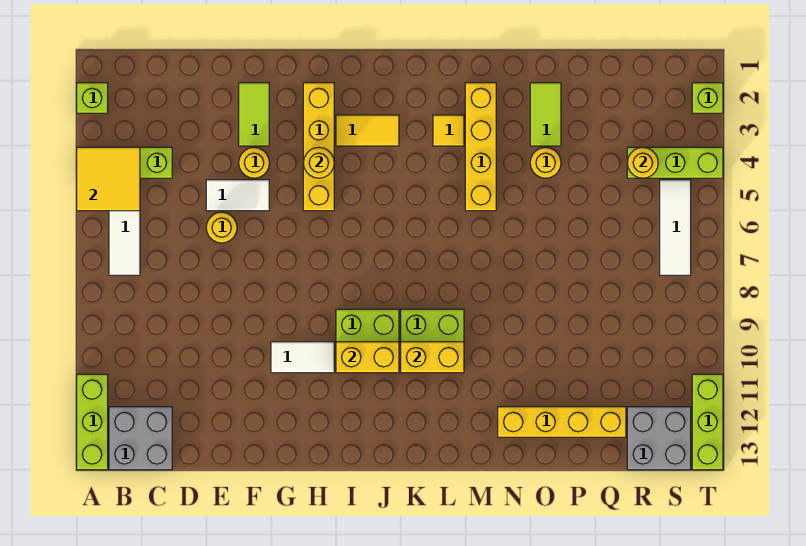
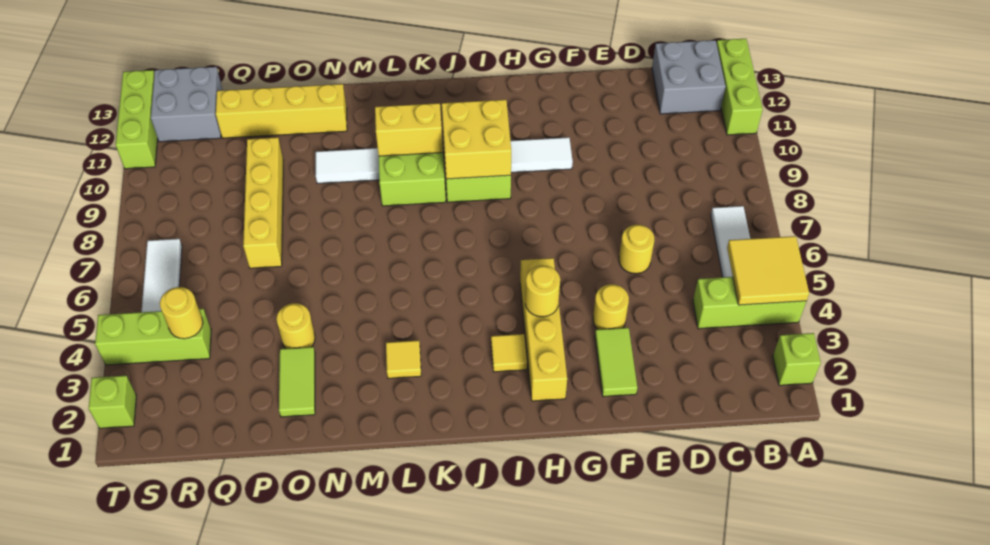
white 1x2 tile [206,180,269,211] -> white 1x2 tile moved to [316,148,379,183]
yellow 1x2 tile [336,115,399,146] -> yellow 1x1 tile [491,334,527,372]
yellow 1x2 brick [336,342,399,373] -> yellow 2x2 brick [442,100,511,179]
yellow 1x4 brick [465,83,496,211] -> yellow 1x4 brick moved to [243,137,283,268]

